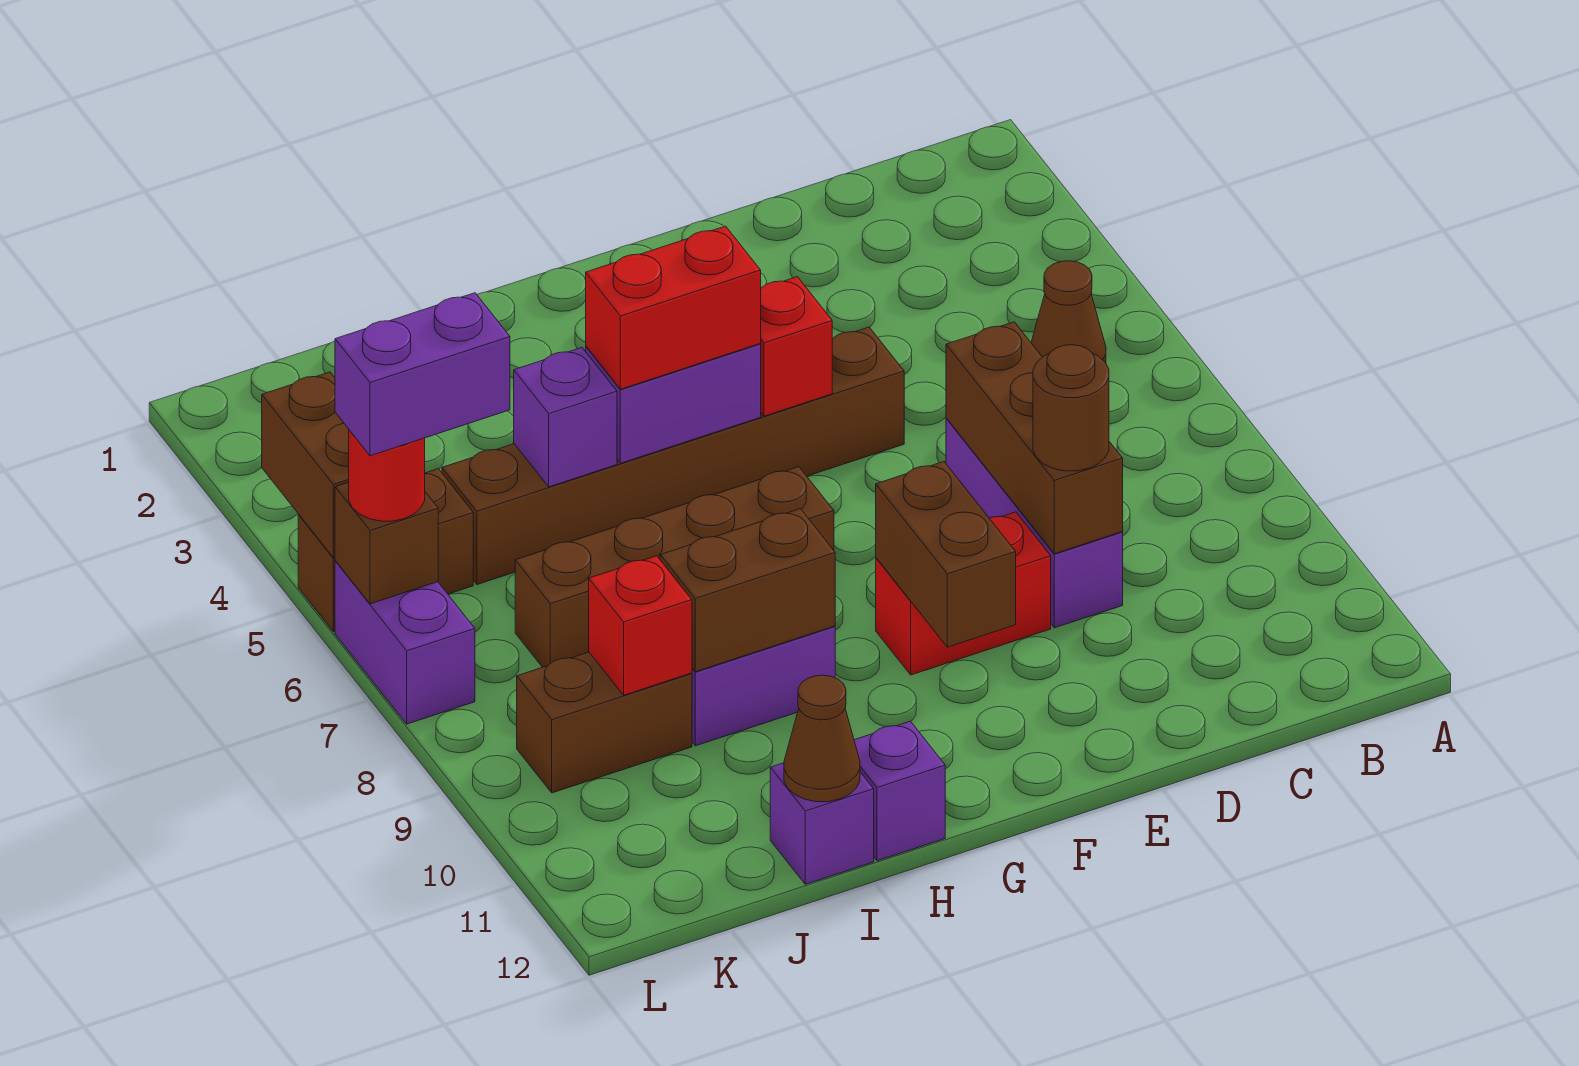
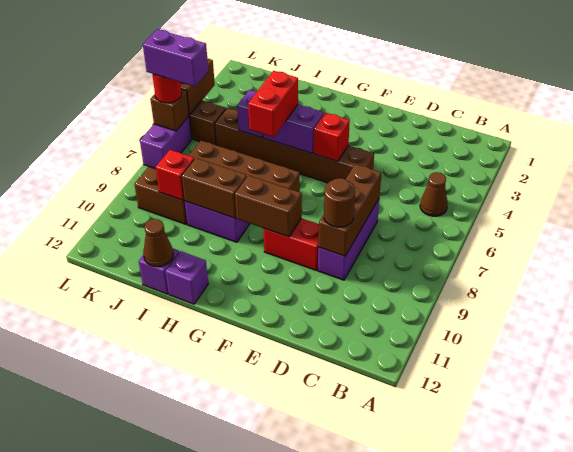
brown 1x2 brick [876,462,1016,647] -> brown 1x2 brick turned to [235,175,302,237]
red 1x2 brick [586,226,761,389] -> red 1x2 brick turned to [248,71,298,137]

